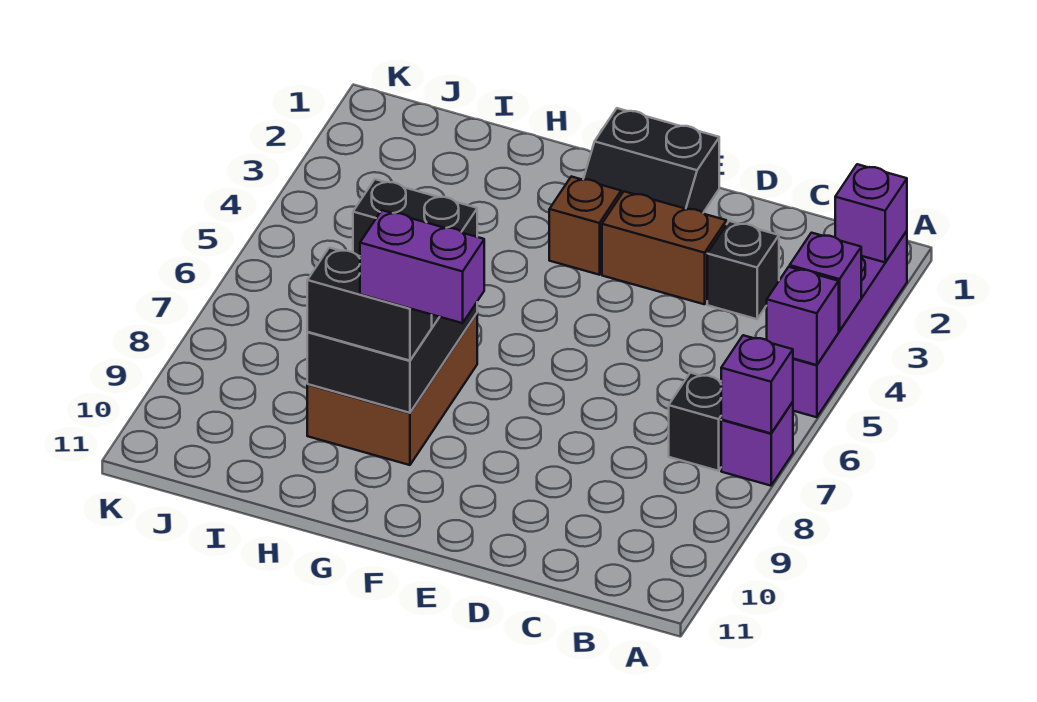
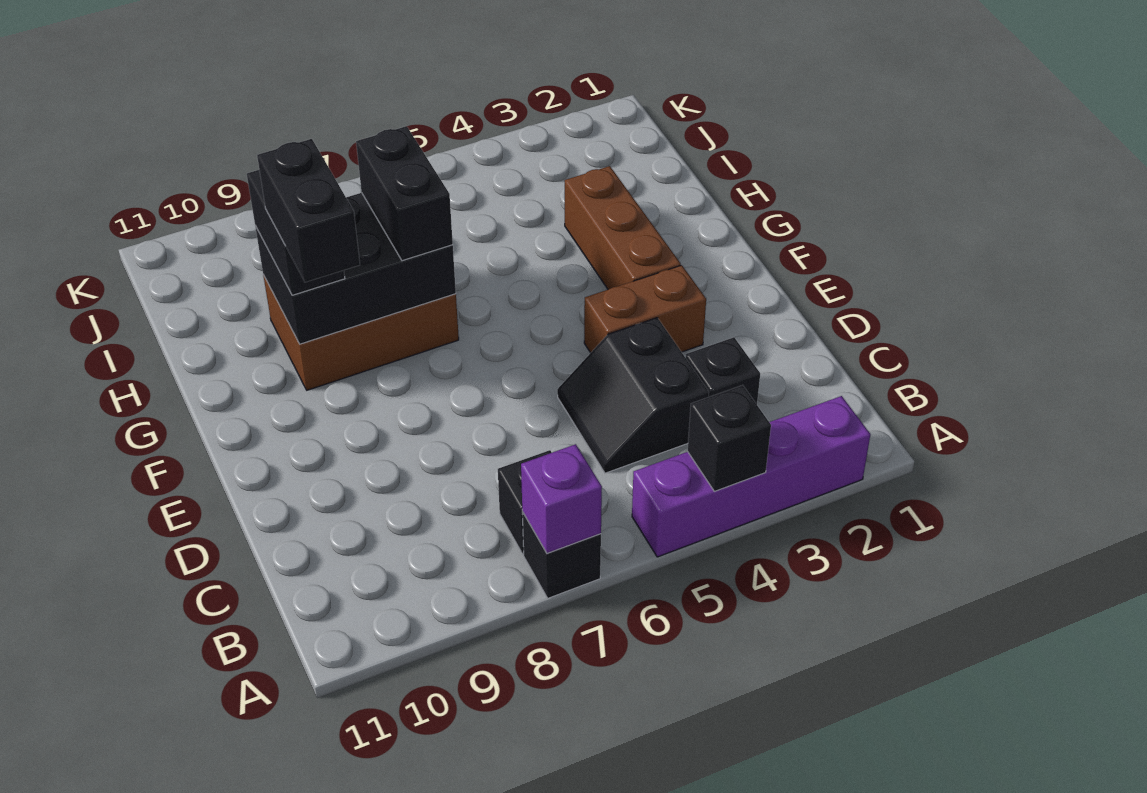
purple 1x1 brick [835,164,907,262] -> none
purple 1x1 brick [790,233,861,331] -> black 1x1 brick [688,385,771,491]
purple 1x1 brick [767,267,839,365] -> none
purple 1x1 brick [721,402,793,486] -> black 1x1 brick [522,512,601,598]
brown 1x2 brick [602,191,726,304] -> brown 1x2 brick turned to [584,265,706,353]
black 2x2 slope [584,108,719,213] -> black 2x2 slope moved to [557,318,709,473]
brown 1x1 brick [549,177,621,275] -> brown 1x3 brick [565,166,681,289]
purple 1x2 brick [360,210,484,323] -> black 1x2 brick [257,139,360,282]

